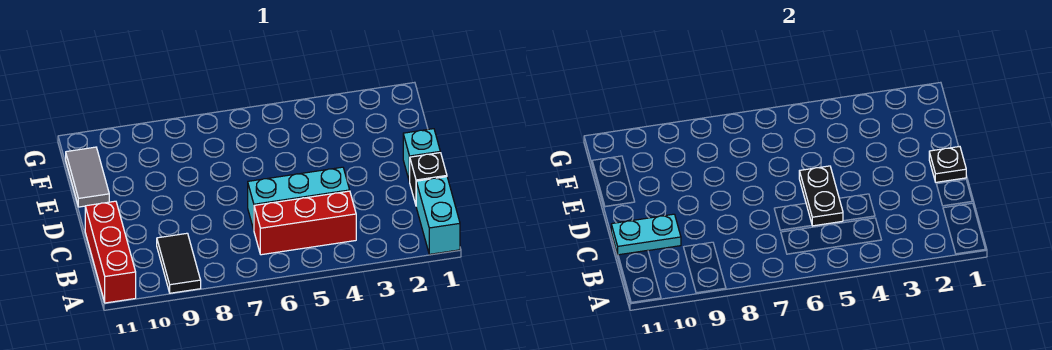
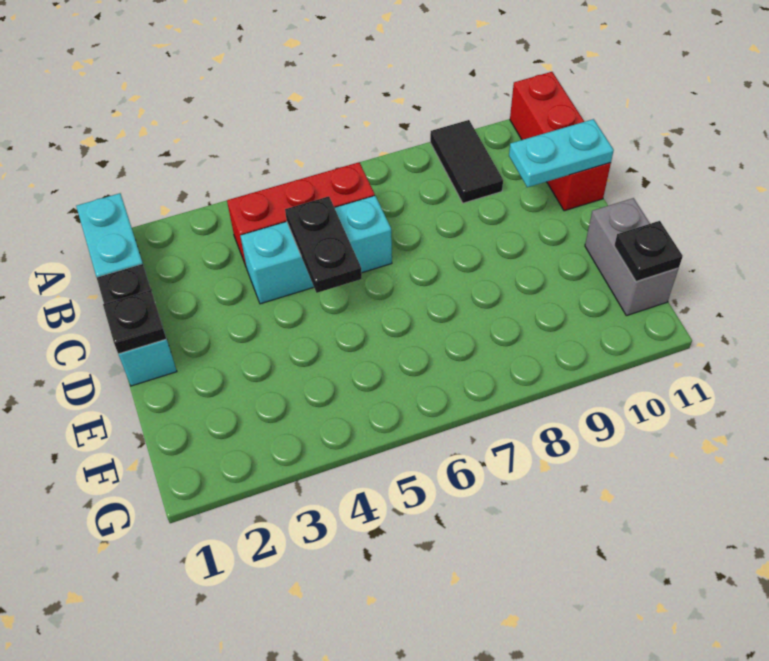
grey 1x2 tile [66,147,109,207] -> grey 1x2 brick [585,198,679,316]
none -> black 1x1 plate [614,221,683,281]

